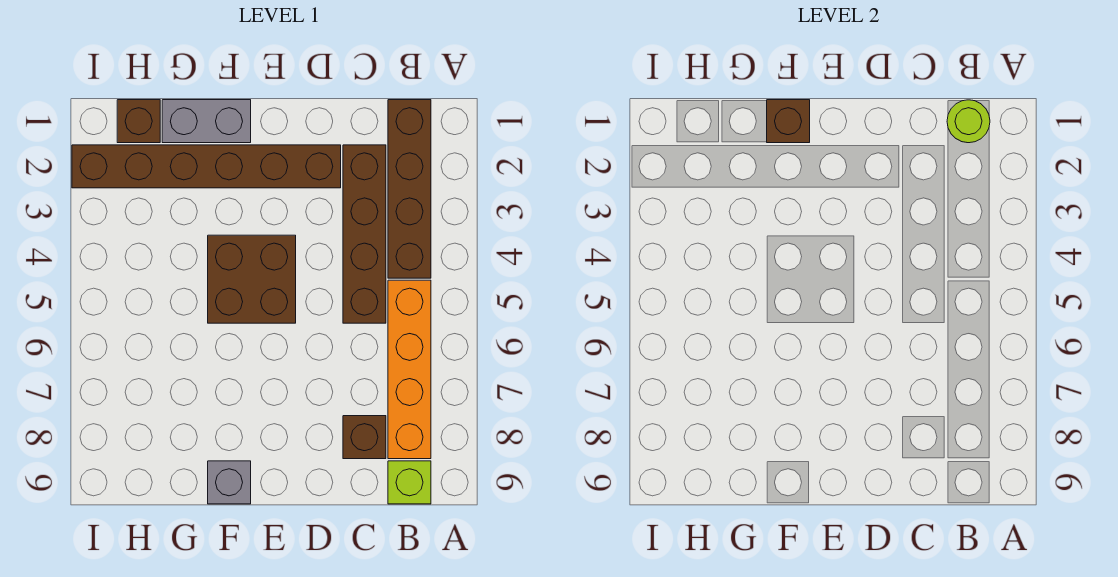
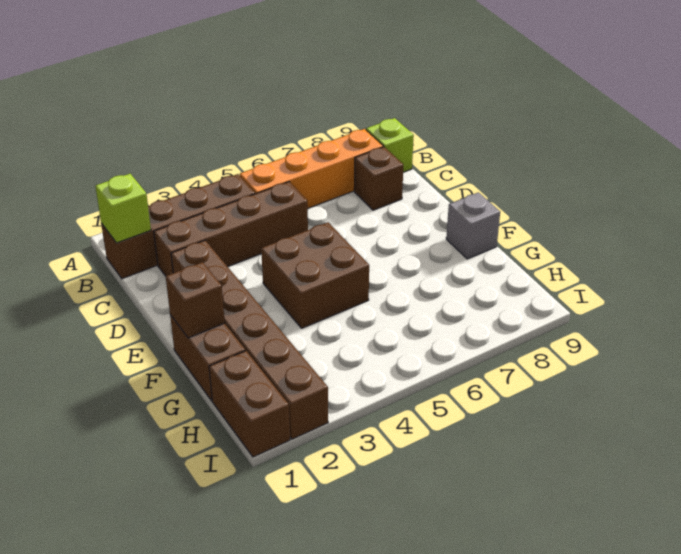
lime 1x1 round brick [947,100,990,143] -> lime 1x1 brick [95,174,151,243]
grey 1x2 brick [162,100,251,143] -> brown 1x2 brick [170,315,245,401]
brown 1x1 brick [117,100,160,143] -> brown 1x2 brick [209,351,290,457]

